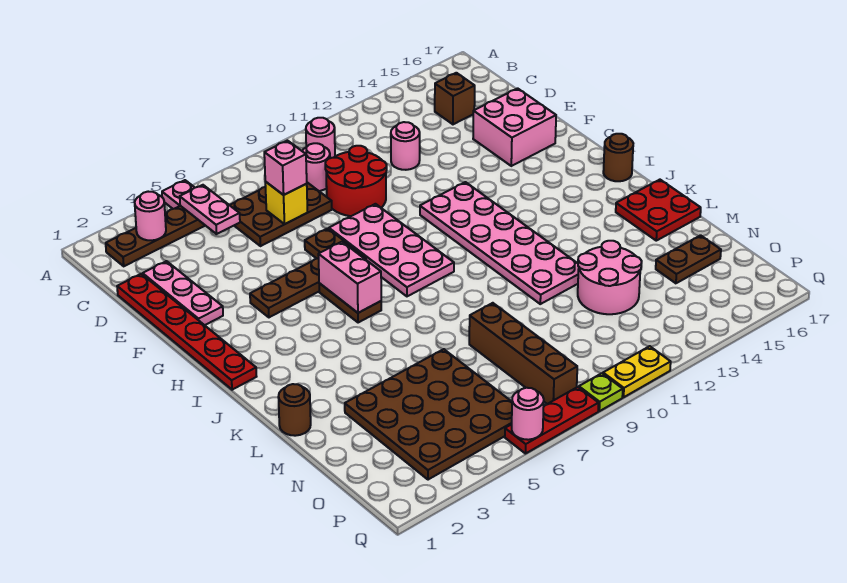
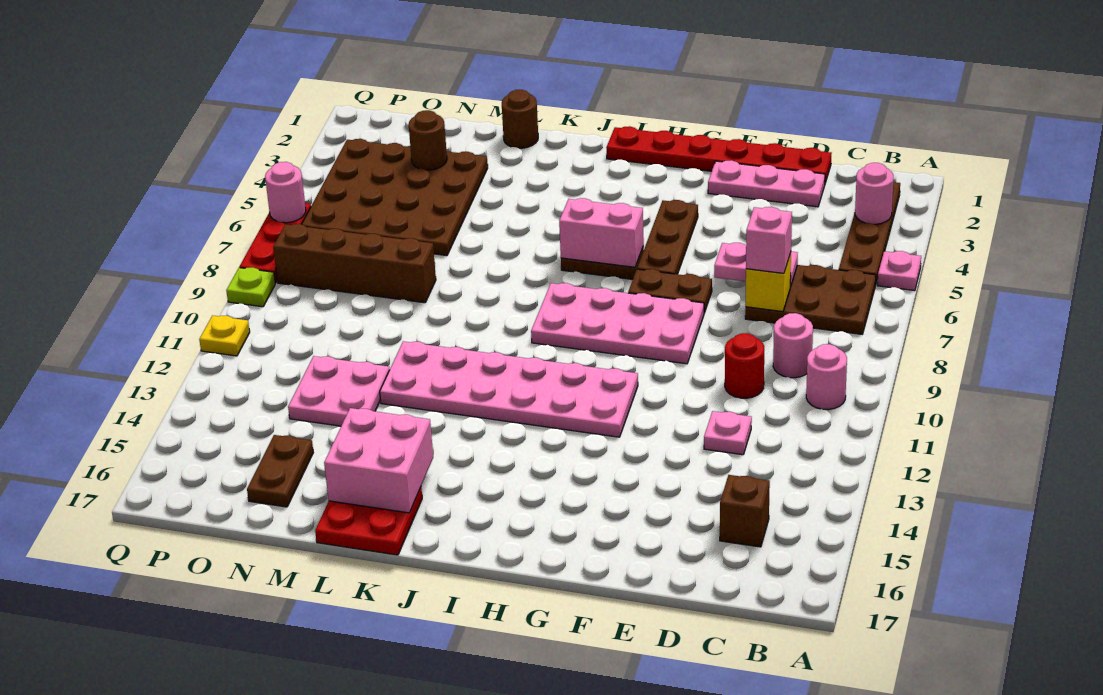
pink 1x2 plate [180,185,240,234] -> pink 1x2 plate moved to [714,243,798,287]
brown 2x3 plate [230,183,332,246] -> brown 2x3 plate turned to [745,265,876,334]
red 2x2 round brick [325,146,387,216] -> red 1x1 round brick [725,333,764,398]
pink 1x1 round brick [391,122,420,170] -> pink 1x1 plate [704,411,752,455]
pink 2x2 brick [473,88,556,166] -> pink 2x2 brick moved to [324,408,433,513]
brown 1x1 round brick [603,134,633,181] -> brown 1x1 round brick moved to [409,110,447,170]
pink 2x2 round brick [578,241,641,314] -> pink 2x2 plate [288,356,390,426]
yellow 1x2 plate [603,346,671,397] -> yellow 1x1 plate [199,316,250,356]

